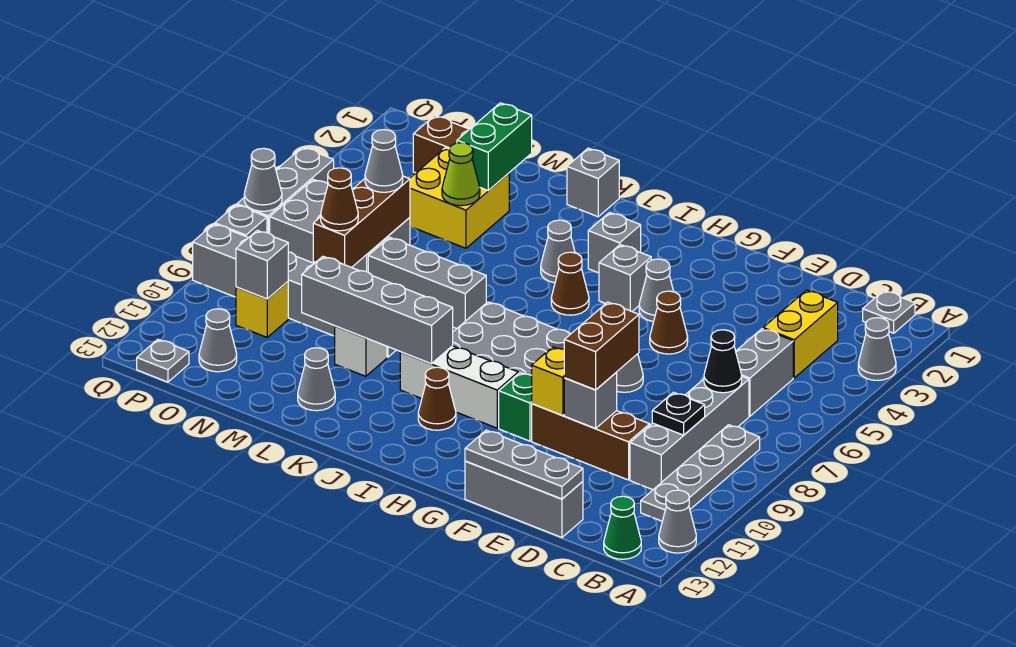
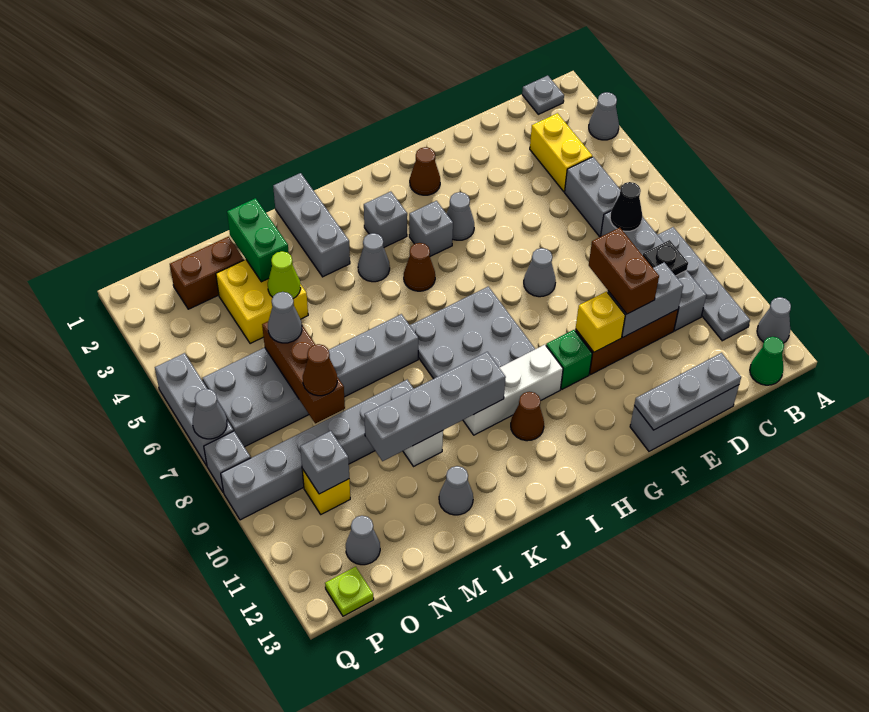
grey 1x1 brick [564,372,617,428] -> grey 1x2 brick [608,262,683,337]
brown 1x1 cone [650,291,688,354] -> brown 1x1 cone moved to [410,147,440,195]
grey 1x1 brick [567,148,619,217] -> grey 1x3 brick [273,173,350,277]
grey 1x1 plate [137,339,189,382] -> lime 1x1 plate [325,567,374,616]

